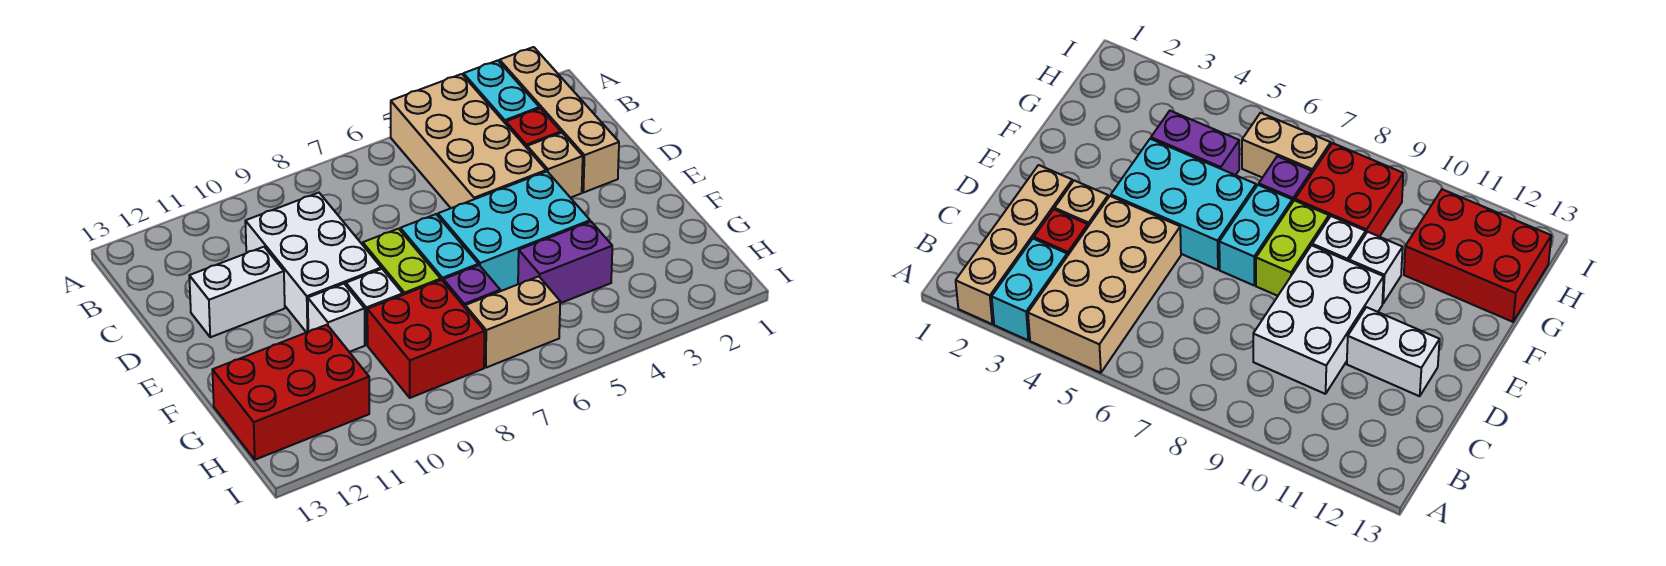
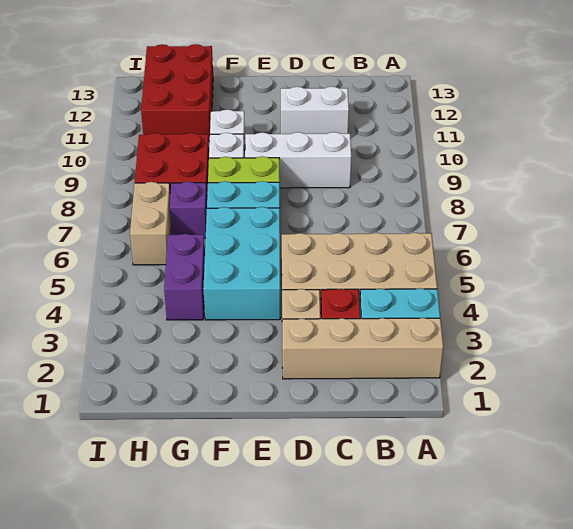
white 2x3 brick [245,193,381,333] -> white 1x3 brick [245,132,351,188]
white 1x2 brick [189,247,285,337] -> white 1x2 brick turned to [281,86,349,134]

